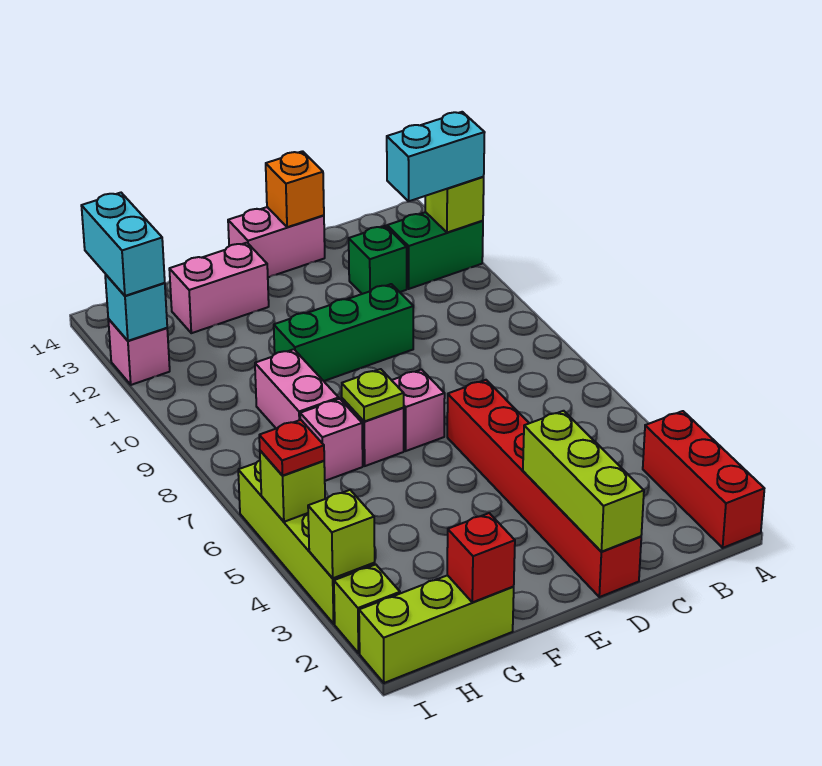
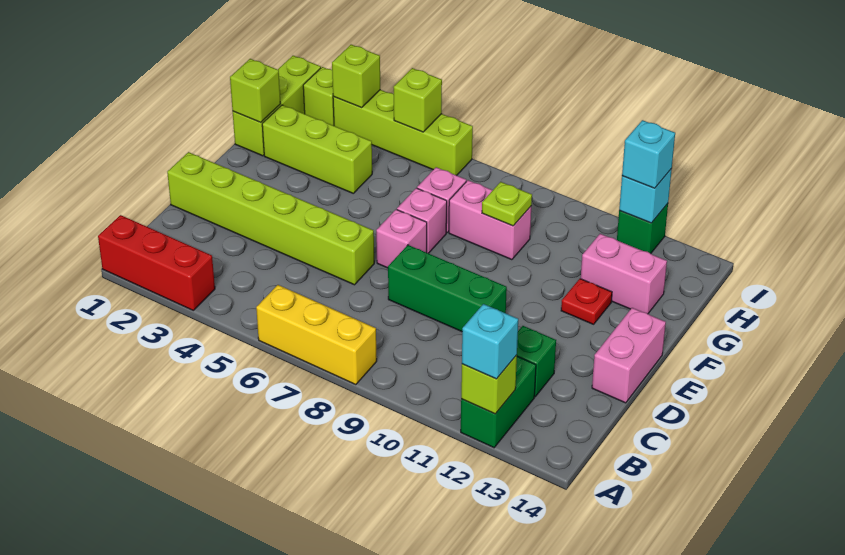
none -> yellow 1x3 brick [256,285,377,385]
cyan 1x2 brick [387,112,485,201] -> cyan 1x1 brick [462,304,518,379]
red 1x6 brick [447,380,641,597] -> lime 1x6 brick [167,152,374,285]
lime 1x3 brick [523,411,644,552] -> lime 1x3 brick moved to [262,105,372,193]
green 1x3 brick [274,284,413,381] -> green 1x3 brick turned to [388,245,507,332]
orange 1x1 brick [266,151,324,227] -> none
lime 1x1 plate [342,369,404,421] -> lime 1x1 plate moved to [482,182,532,226]
pink 1x2 brick [169,243,269,333] -> pink 1x2 brick turned to [581,234,667,314]
red 1x1 brick [447,513,515,602] -> lime 1x1 brick [230,59,281,122]
red 1x1 plate [259,420,324,476] -> red 1x1 plate moved to [561,279,612,324]
pink 1x1 brick [108,319,170,385] -> green 1x1 brick [617,204,668,254]
cyan 1x2 brick [81,193,165,296] -> cyan 1x1 brick [622,120,675,188]

